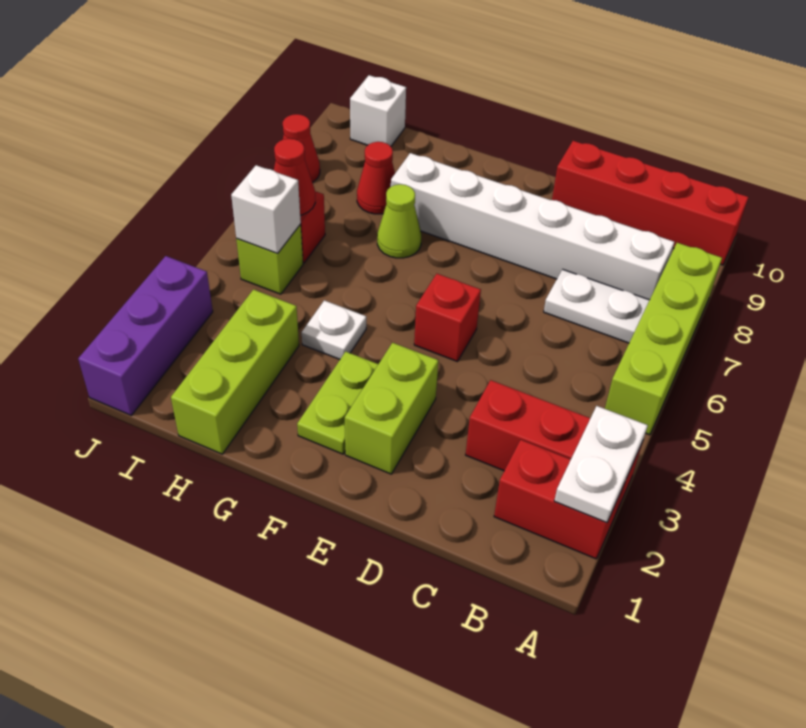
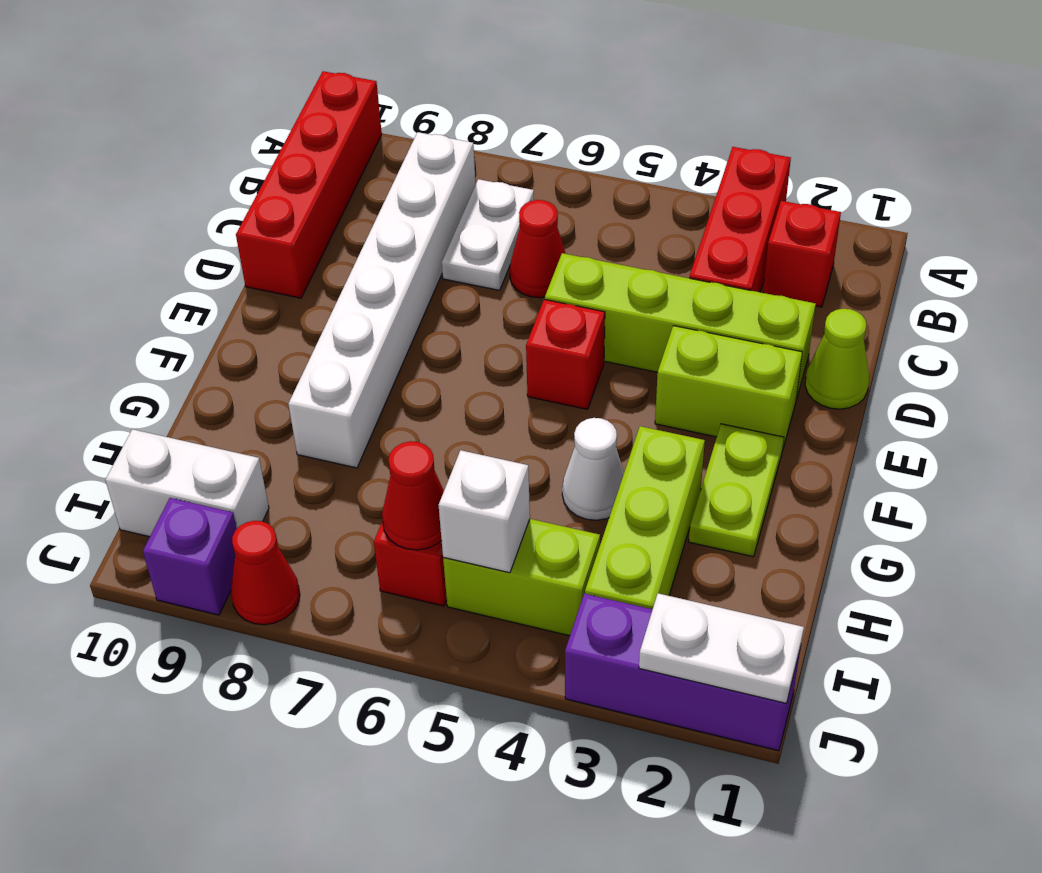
red 1x2 brick [494,440,625,559] -> red 1x1 brick [763,201,841,307]
white 1x2 plate [554,406,648,523] -> white 1x2 plate moved to [639,593,804,703]
lime 1x4 brick [605,243,722,435] -> lime 1x4 brick moved to [545,253,816,399]
lime 1x2 plate [297,352,378,454] -> lime 1x2 plate turned to [689,424,784,557]
white 1x1 plate [302,300,366,359] -> white 1x1 cone [562,418,624,520]
lime 1x1 cone [377,184,421,258] -> lime 1x1 cone moved to [805,309,869,409]
lime 1x3 brick [171,290,299,454] -> lime 1x3 brick turned to [585,426,705,609]
red 1x1 cone [357,142,395,214] -> red 1x1 cone moved to [510,200,565,298]
lime 1x1 brick [236,225,303,294] -> lime 1x2 brick [443,519,600,636]
white 1x1 brick [350,75,406,146] -> white 1x2 brick [105,429,269,537]
none -> purple 1x1 brick [143,498,237,615]

